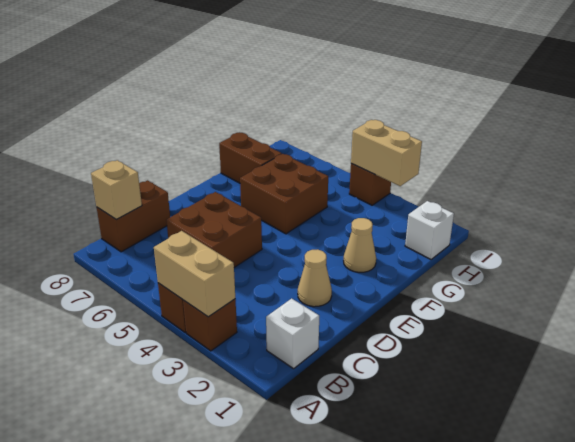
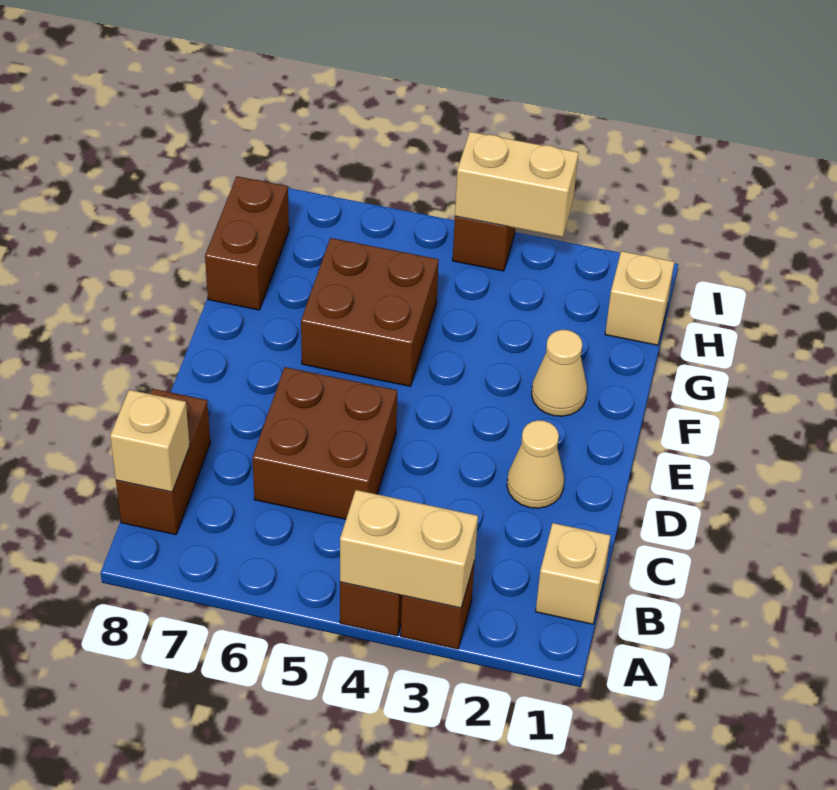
white 1x1 brick [266,298,319,369] -> tan 1x1 brick [536,523,611,624]
brown 1x2 brick [219,133,282,183] -> brown 1x2 brick turned to [205,176,289,310]
white 1x1 brick [405,201,454,259] -> tan 1x1 brick [605,251,674,345]

